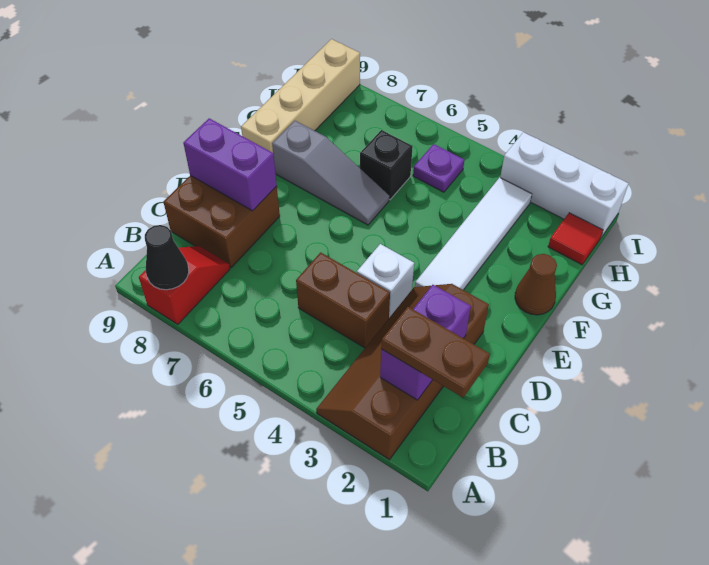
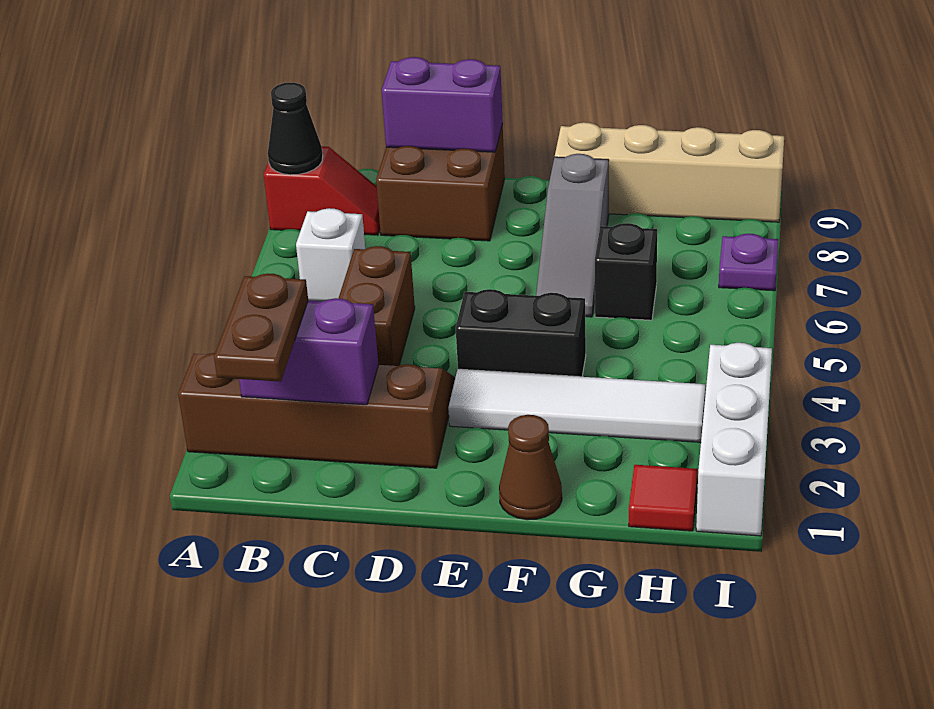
white 1x1 brick [357,244,414,318] -> white 1x1 brick moved to [296,208,365,301]
purple 1x2 brick [183,118,277,211] -> purple 1x2 brick turned to [382,57,503,152]
none -> black 1x2 brick [456,289,586,377]
purple 1x1 plate [413,144,464,192] -> purple 1x1 plate moved to [719,234,778,291]

